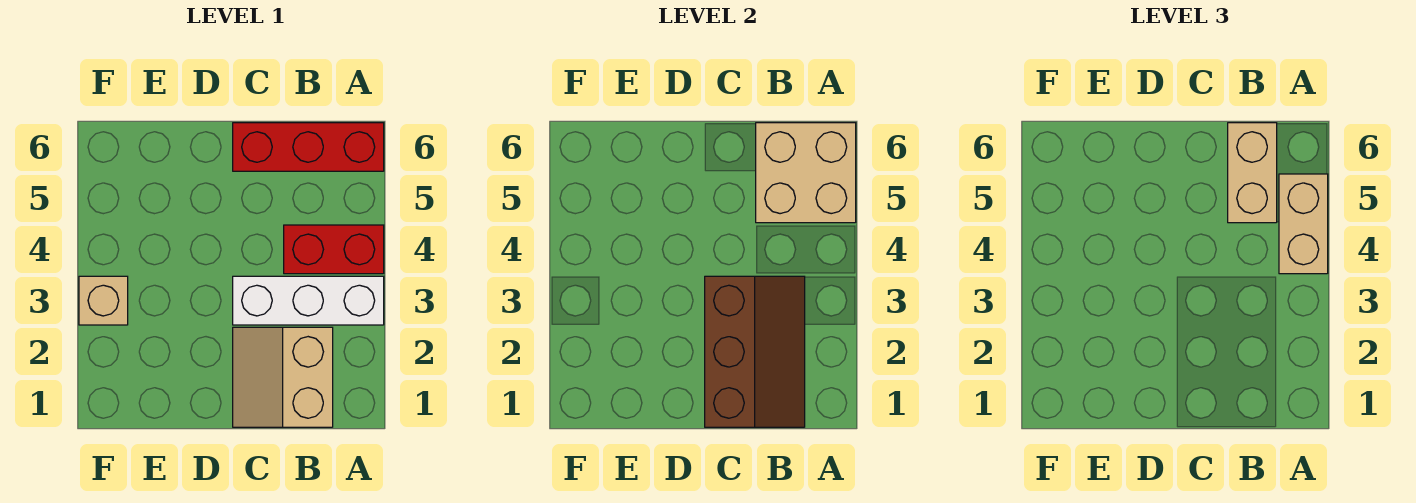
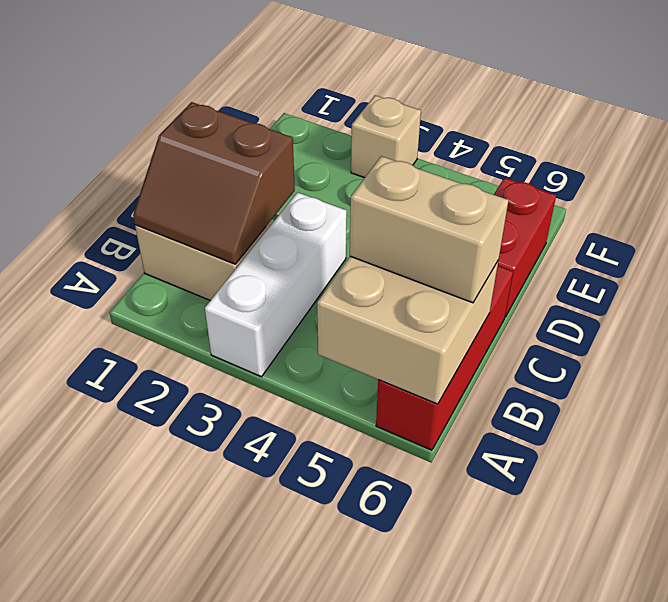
red 1x2 brick [284,225,384,274] -> red 1x2 brick moved to [494,178,556,317]
tan 1x2 brick [1279,174,1328,274] -> none
brown 2x3 slope [705,276,805,427] -> brown 2x2 slope [133,102,295,264]

